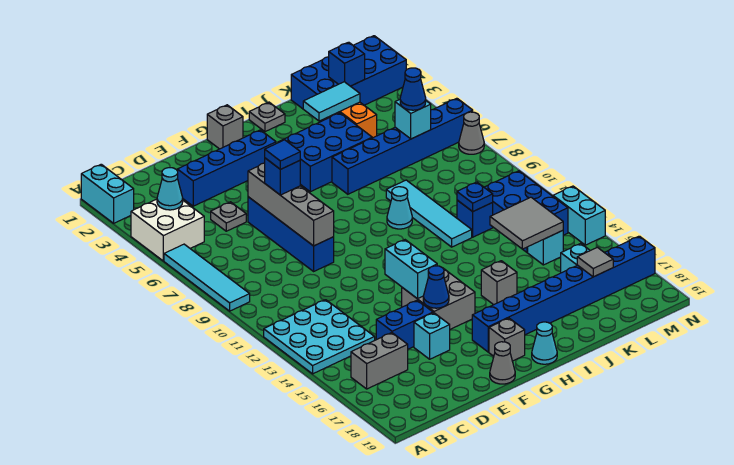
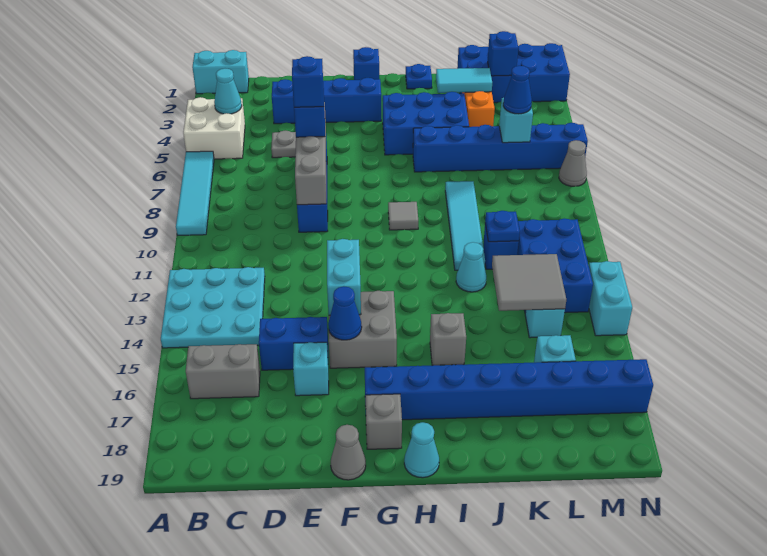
cyan 1x2 brick [81,164,134,223] -> cyan 1x2 brick turned to [192,50,249,94]
blue 1x1 tile [265,140,300,169] -> blue 1x1 brick [292,56,324,107]
grey 1x1 brick [207,105,243,149] -> blue 1x1 brick [353,47,379,80]
grey 1x1 plate [249,102,285,132] -> blue 1x1 plate [406,64,432,89]
cyan 1x1 cone [387,187,412,229] -> cyan 1x1 cone moved to [456,242,487,292]
grey 1x1 tile [577,247,613,277] -> grey 1x1 tile moved to [388,202,418,230]

